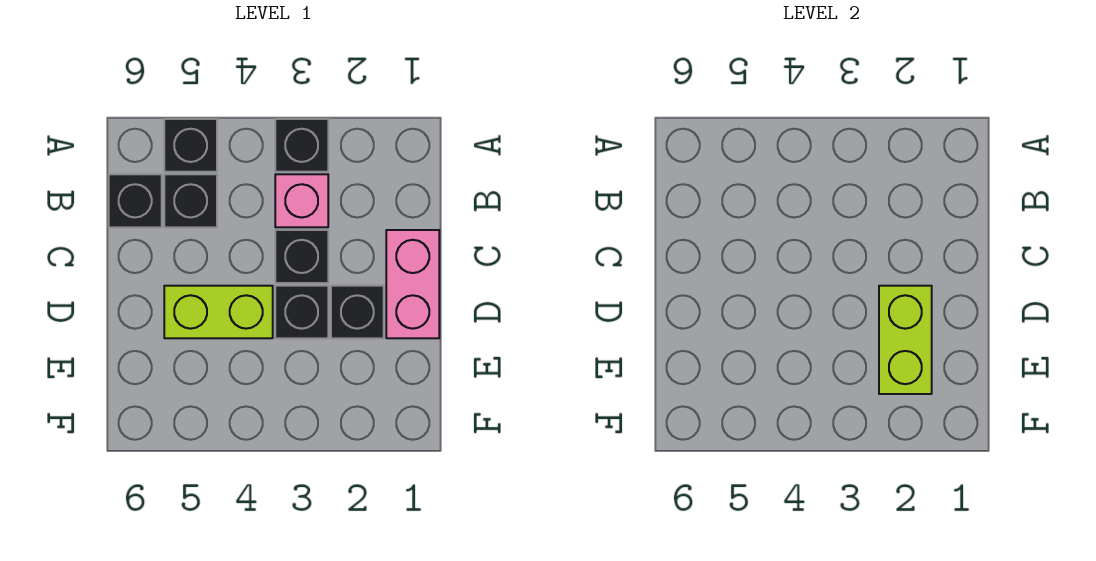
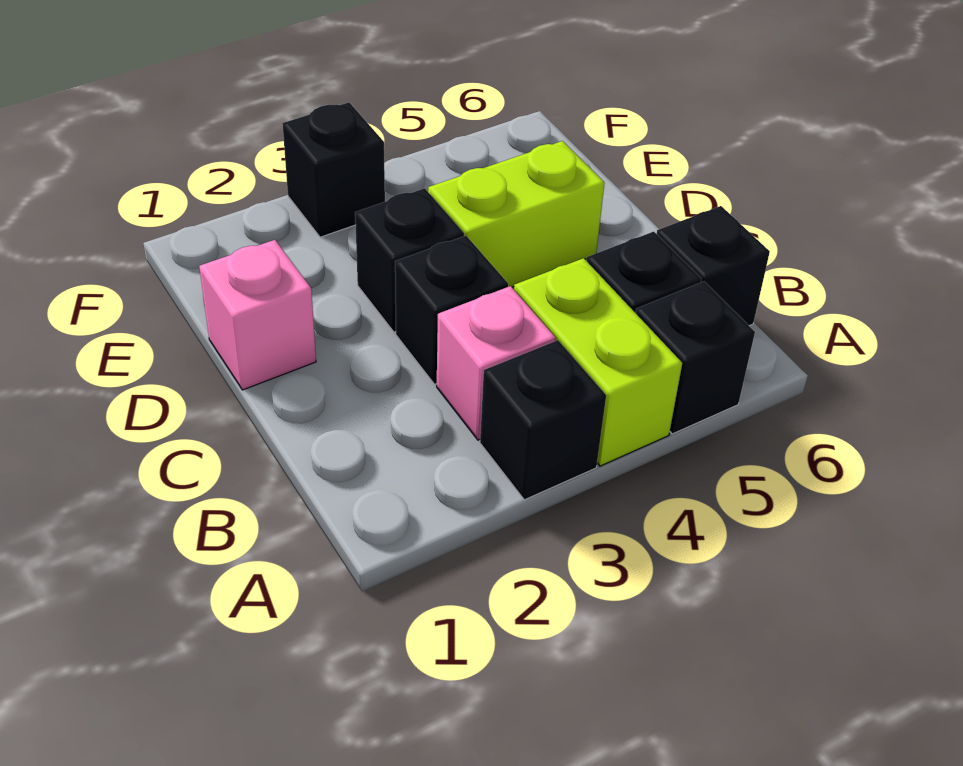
pink 1x2 brick [386,230,439,338] -> pink 1x1 brick [199,240,316,390]
black 1x1 brick [331,286,384,338] -> black 1x1 brick moved to [282,102,385,237]
lime 1x2 brick [879,286,932,394] -> lime 1x2 brick moved to [514,258,682,466]

